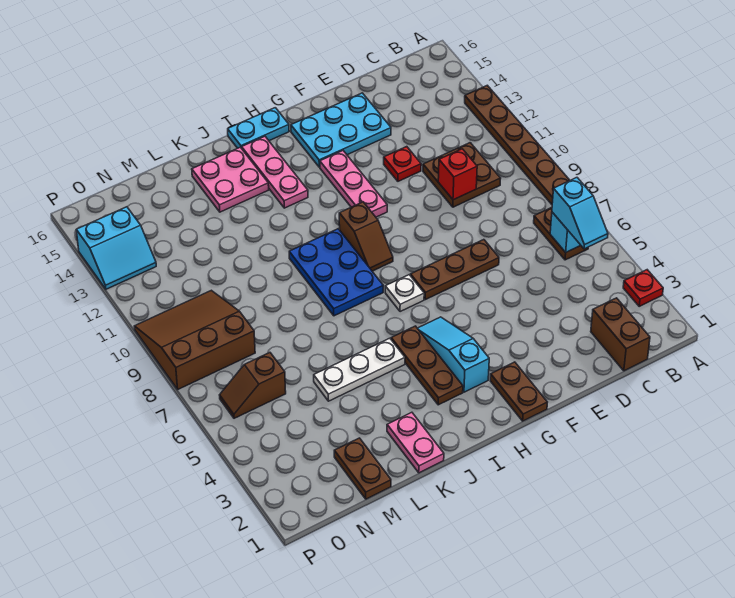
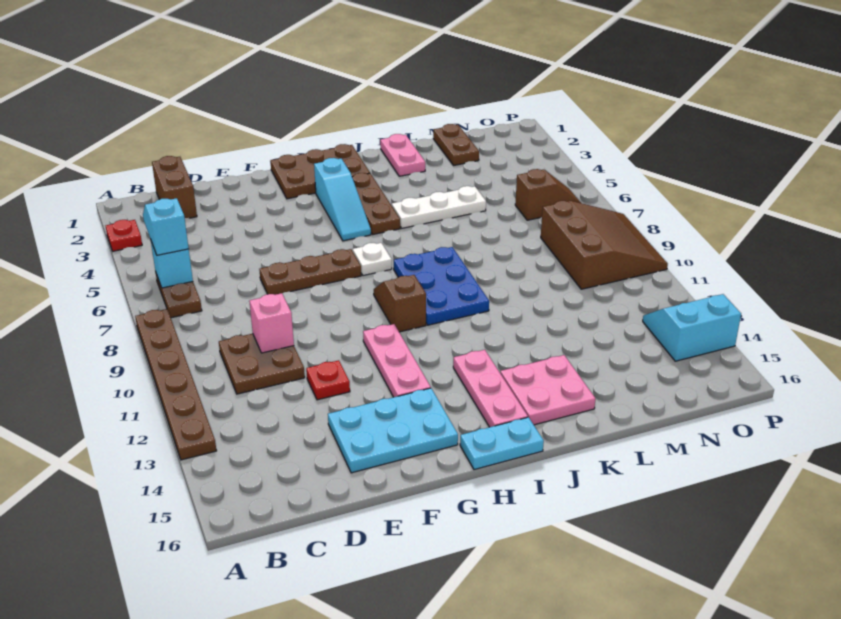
red 1x1 brick [438,149,477,200] -> pink 1x1 brick [249,293,294,353]
brown 1x2 plate [490,362,547,421] -> brown 2x3 plate [270,144,370,199]
brown 3x3 slope [134,290,255,389] -> brown 3x3 slope turned to [541,201,668,289]

